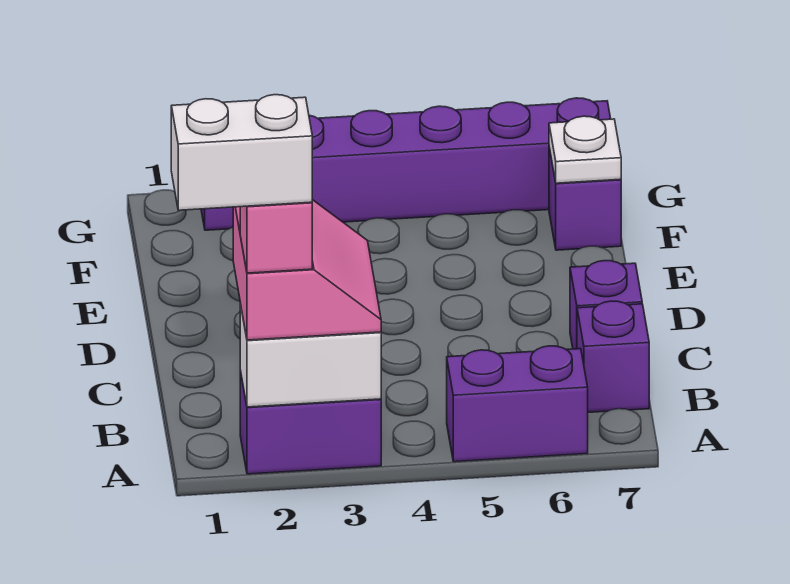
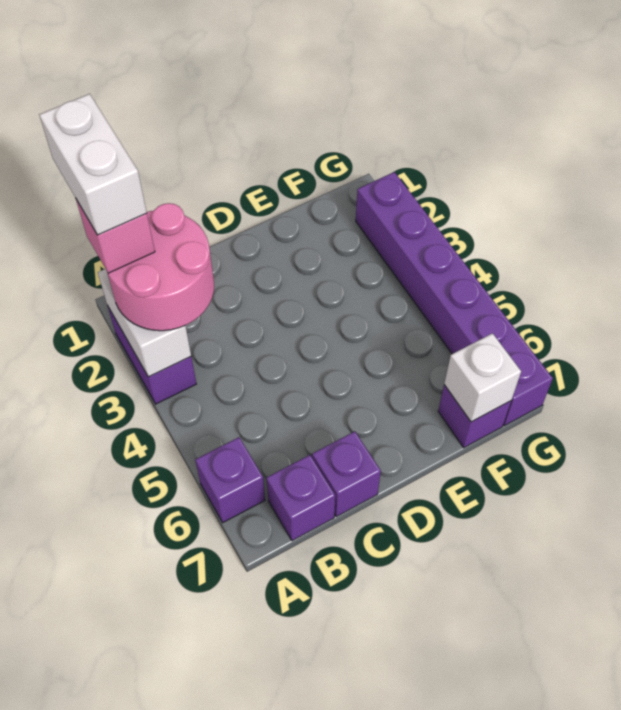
pink 2x2 slope [233,200,381,340] -> pink 2x2 round brick [107,203,214,331]
purple 1x2 brick [447,346,588,462] -> purple 1x1 brick [195,437,265,523]
white 1x1 plate [549,116,621,183] -> white 1x1 brick [444,333,521,422]

